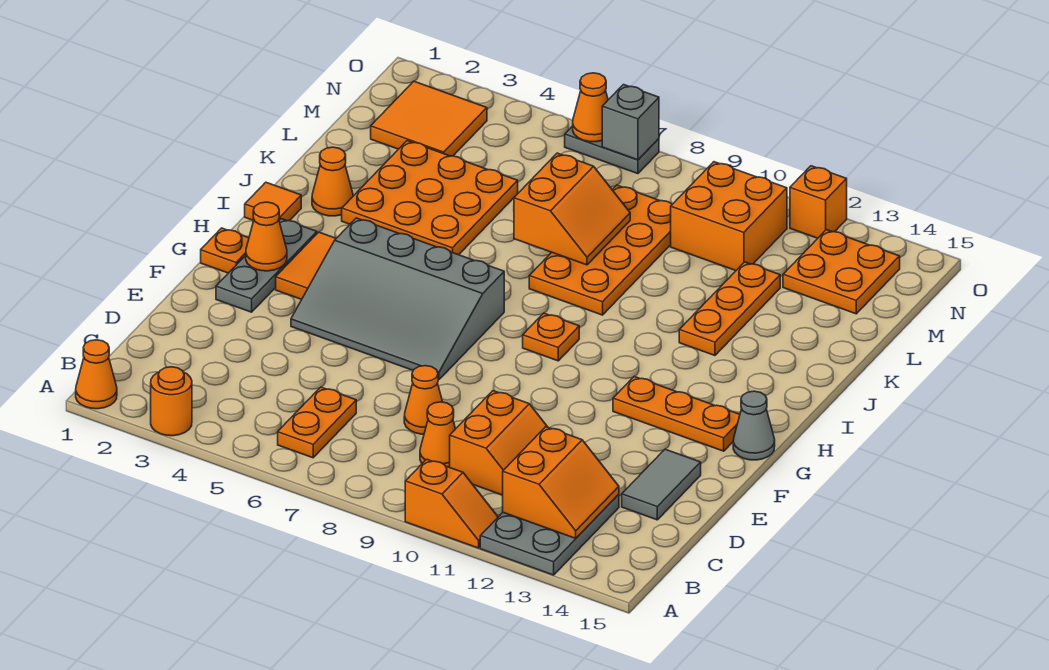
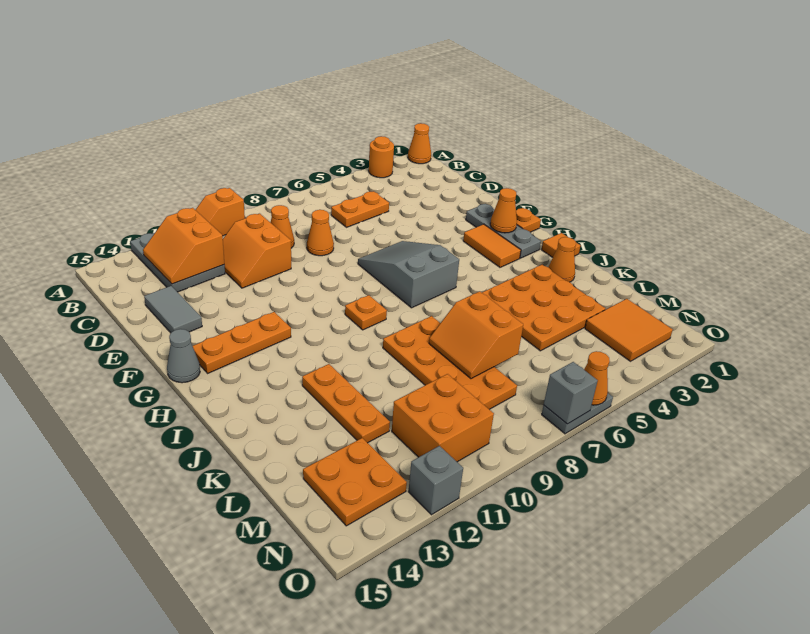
orange 1x2 plate [278,387,356,458] -> orange 1x2 plate turned to [331,191,389,227]
grey 3x4 slope [291,218,504,380] -> grey 2x3 slope [358,241,459,308]
orange 1x1 brick [790,166,847,238] -> grey 1x1 brick [408,446,463,515]

